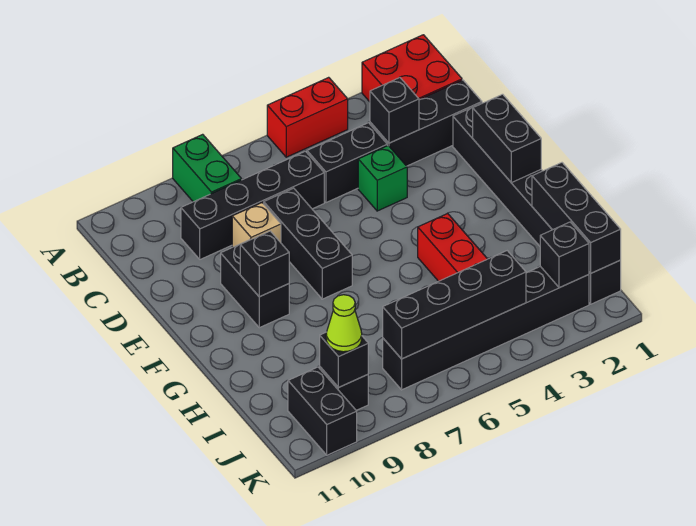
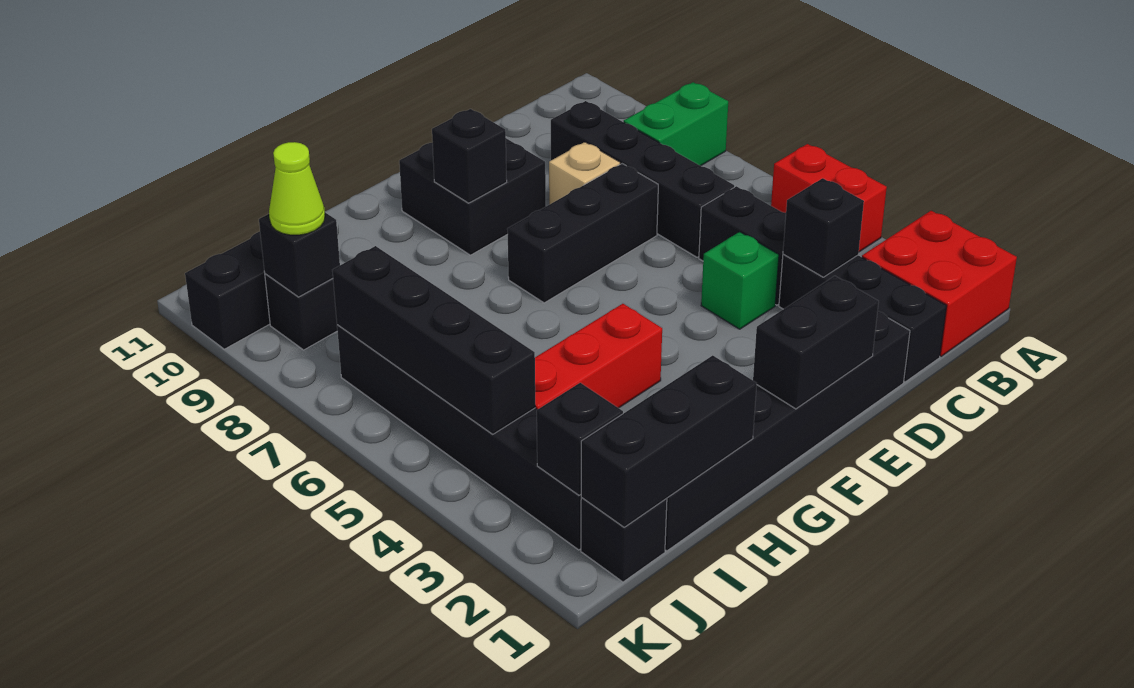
black 1x2 brick [221,239,289,328] -> black 2x2 brick [399,138,546,255]

